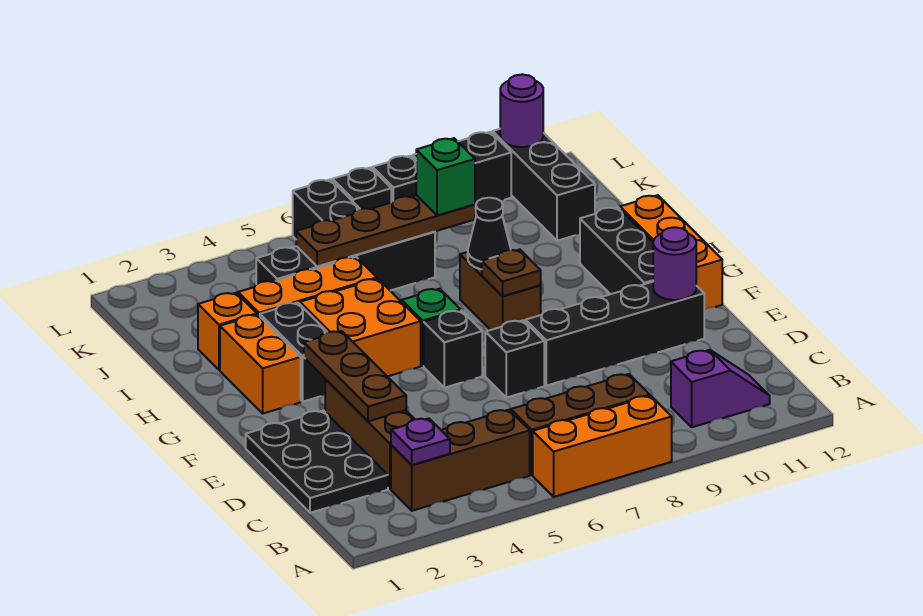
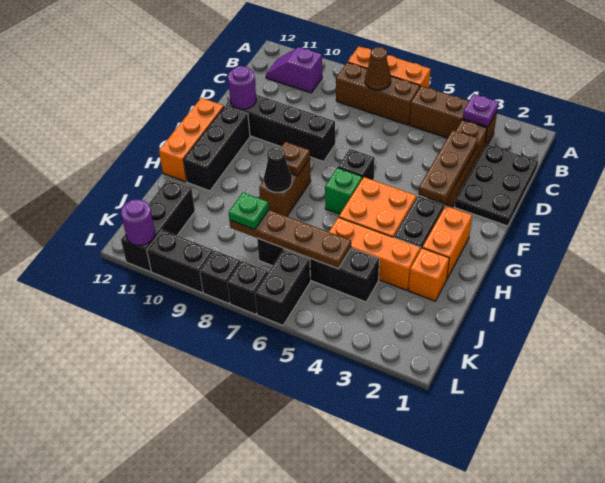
none -> brown 1x1 cone [365,47,391,90]
black 1x1 brick [485,320,544,398] -> none
green 1x1 brick [416,138,475,215] -> green 1x1 plate [229,193,269,230]

